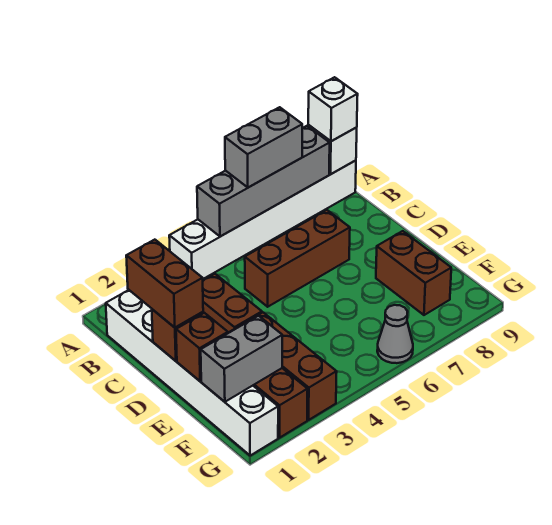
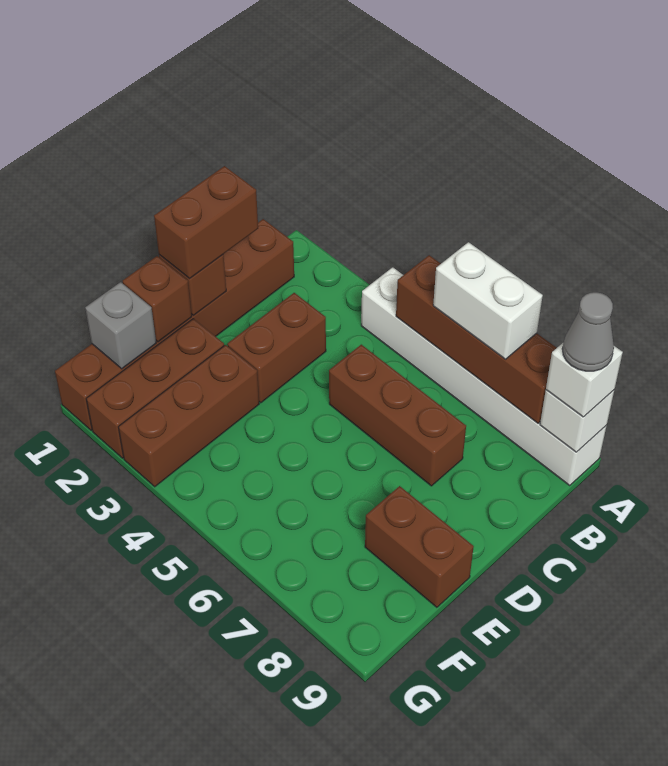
grey 1x4 brick [197,126,330,237] -> brown 1x4 brick [396,255,556,423]
grey 1x2 brick [225,107,302,187] -> white 1x2 brick [433,242,543,359]
white 1x6 brick [106,290,278,455] -> brown 1x6 brick [55,219,294,431]
brown 1x2 brick [376,231,451,315] -> brown 1x2 brick turned to [365,486,474,607]
grey 1x2 brick [201,316,282,402] -> grey 1x1 brick [85,282,156,369]
grey 1x1 cone [377,305,413,363] -> grey 1x1 cone moved to [562,292,614,371]

